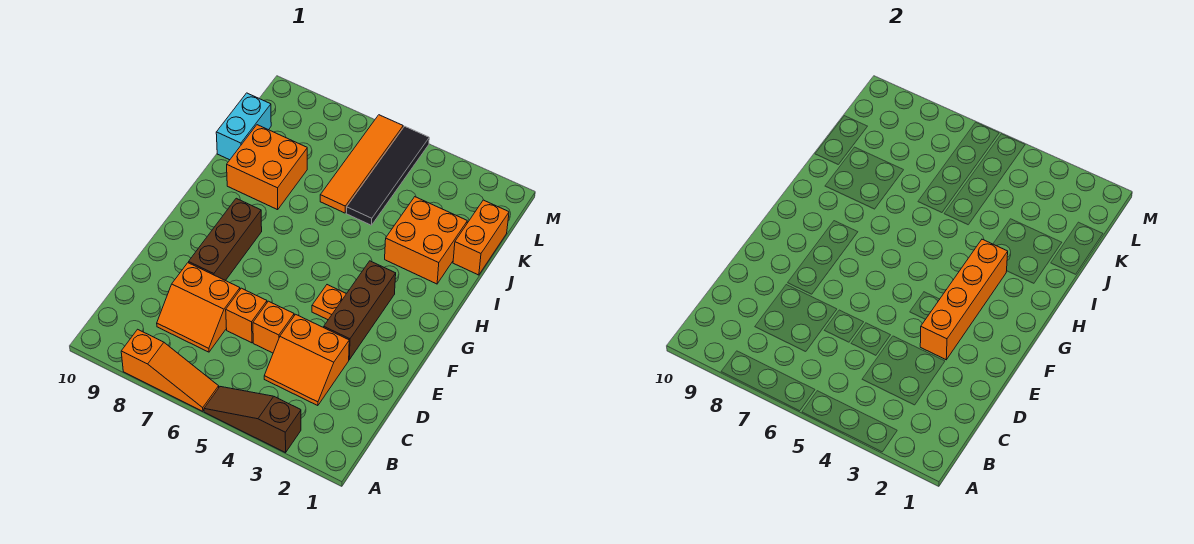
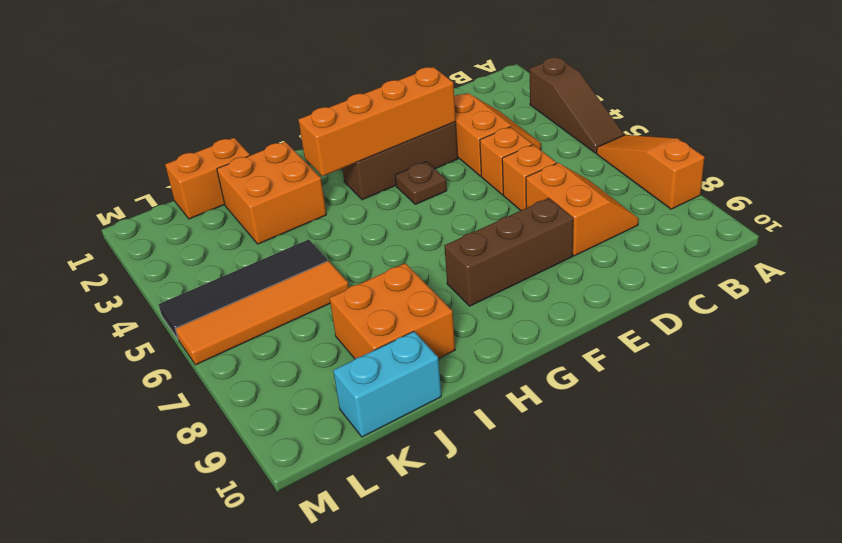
orange 1x1 plate [312,285,346,320] -> brown 1x1 plate [395,162,447,204]

